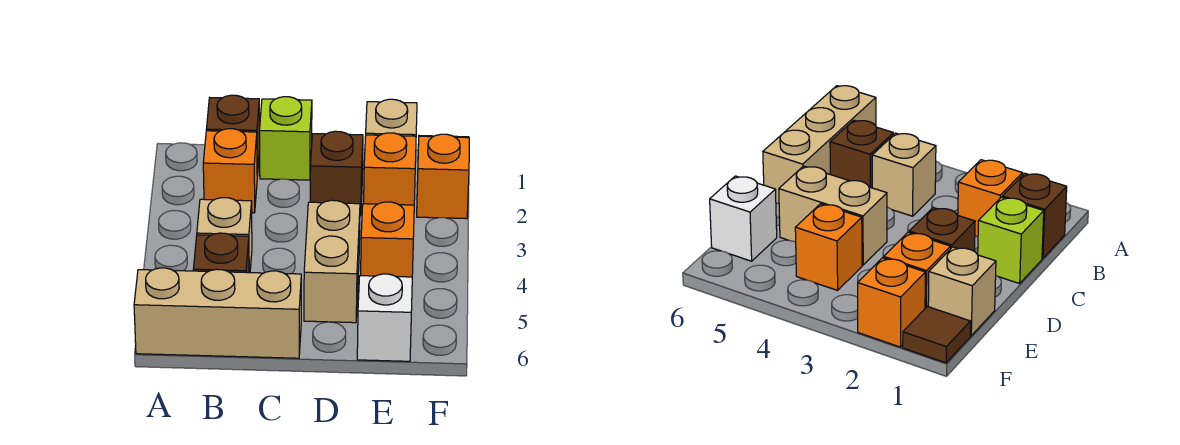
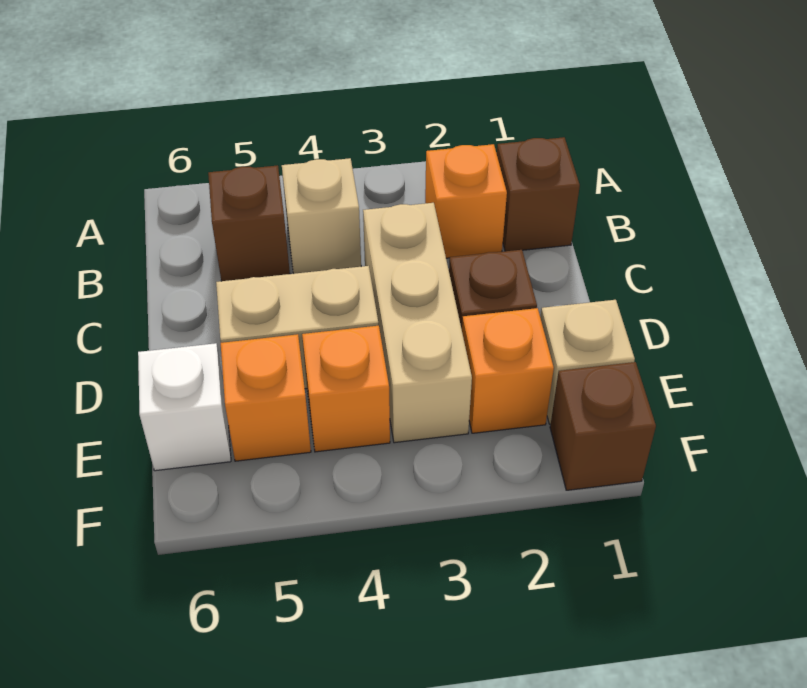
tan 1x3 brick [134,268,301,358] -> tan 1x3 brick moved to [363,203,472,443]
lime 1x1 brick [259,97,312,180] -> none
brown 1x1 tile [903,306,970,363] -> brown 1x1 brick [550,362,656,490]
orange 1x1 brick [417,134,469,219] -> orange 1x1 brick moved to [221,334,311,461]

